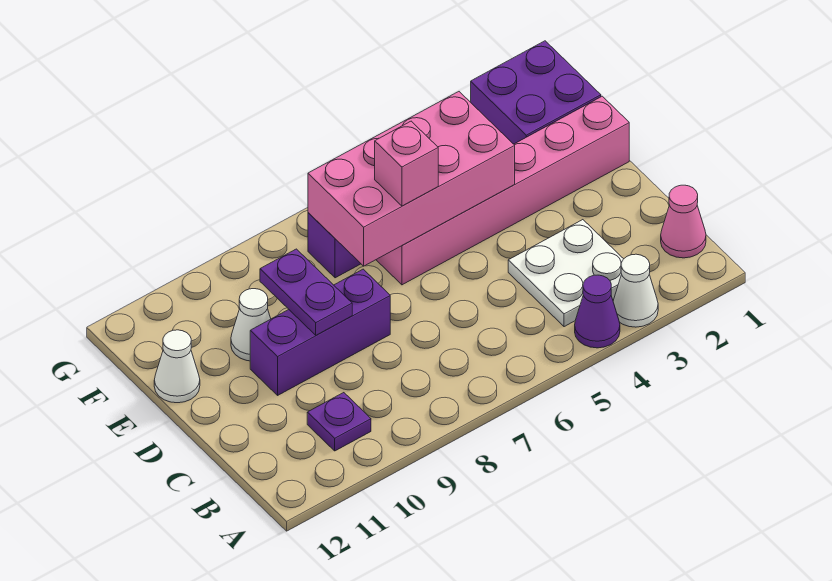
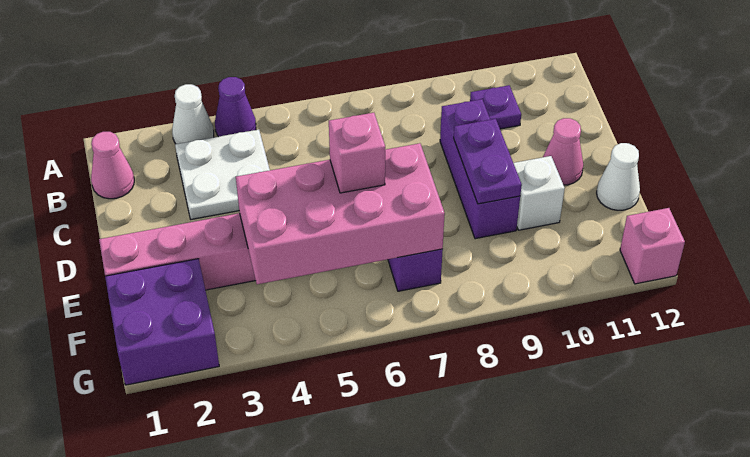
purple 1x3 brick [250,269,390,395] -> purple 1x3 brick turned to [440,99,520,239]
none -> pink 1x1 cone [543,118,583,185]
white 1x1 cone [231,289,271,361] -> white 1x1 brick [514,156,565,230]
none -> pink 1x1 brick [620,208,685,284]

